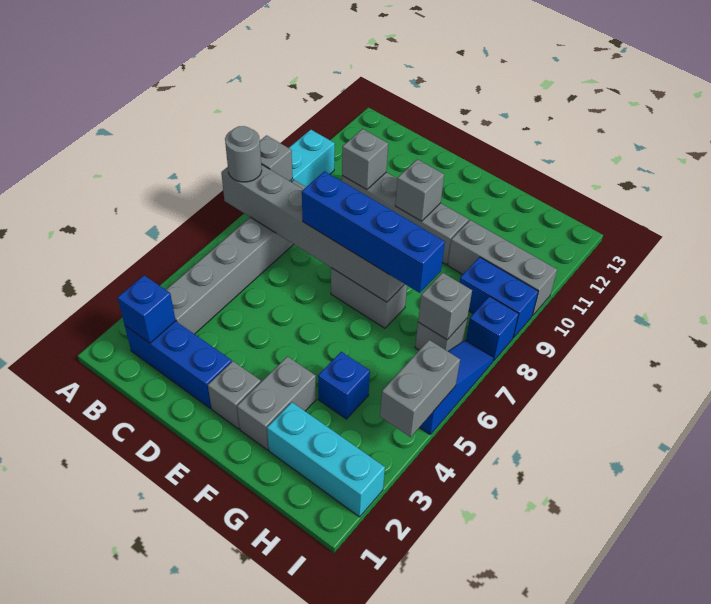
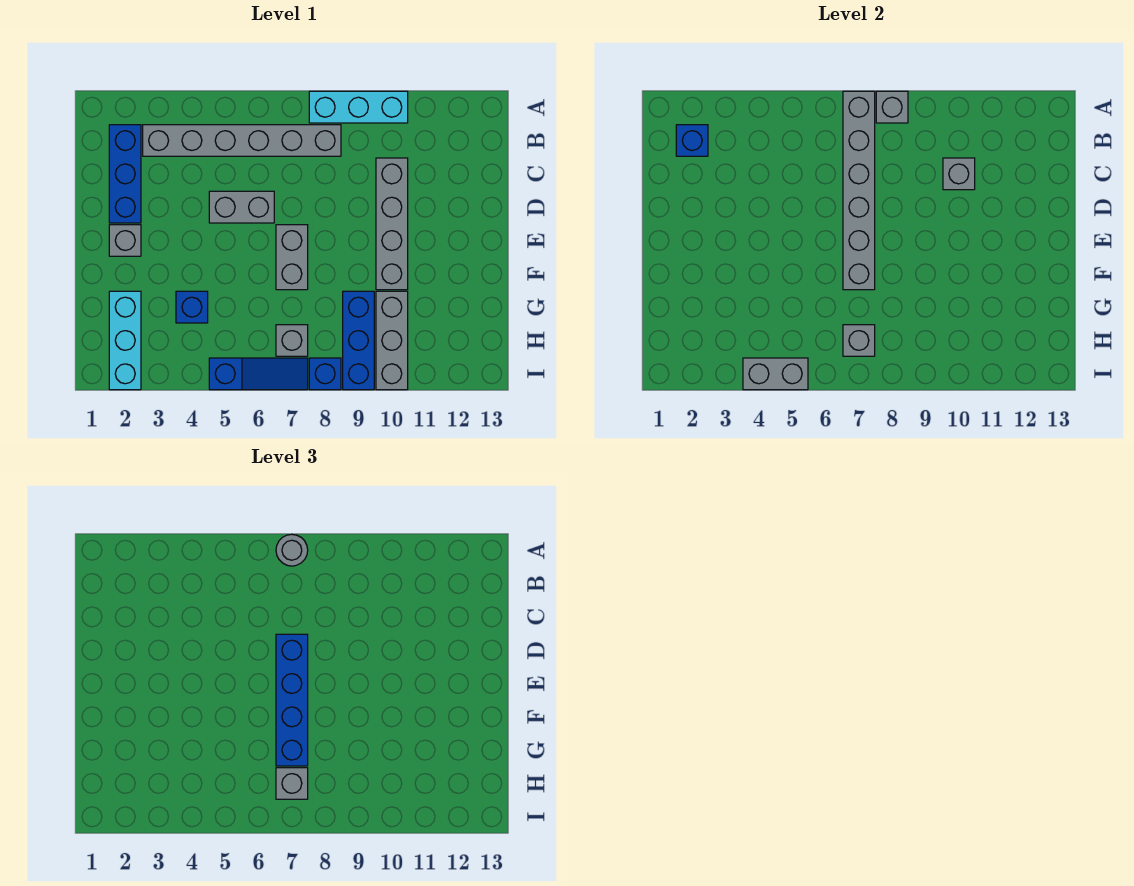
grey 1x1 brick [395,159,444,221] -> grey 1x1 brick moved to [276,768,308,799]
grey 1x2 brick [237,356,316,450] -> grey 1x2 brick moved to [209,191,274,223]
blue 1x2 brick [460,257,538,338] -> blue 1x3 brick [343,291,374,390]

